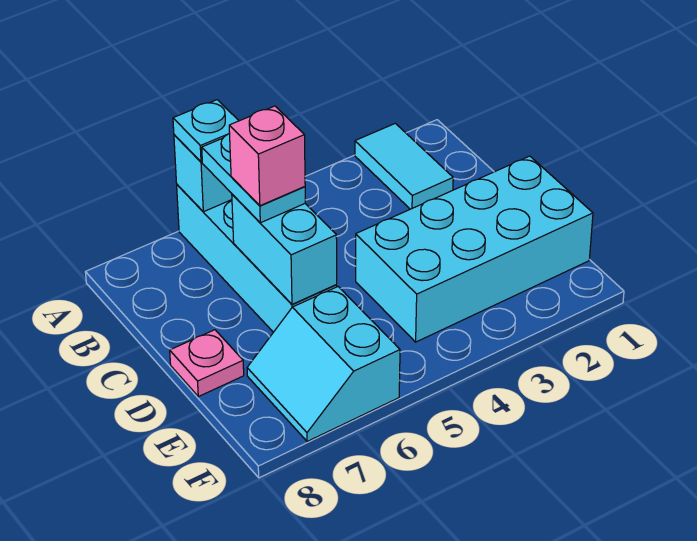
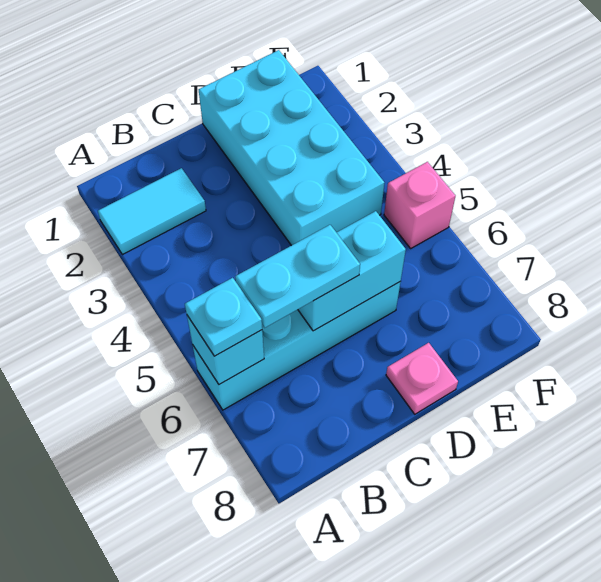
pink 1x1 brick [229,106,305,206] -> pink 1x1 brick moved to [384,162,456,248]
cyan 2x2 slope [247,287,400,441] -> none

